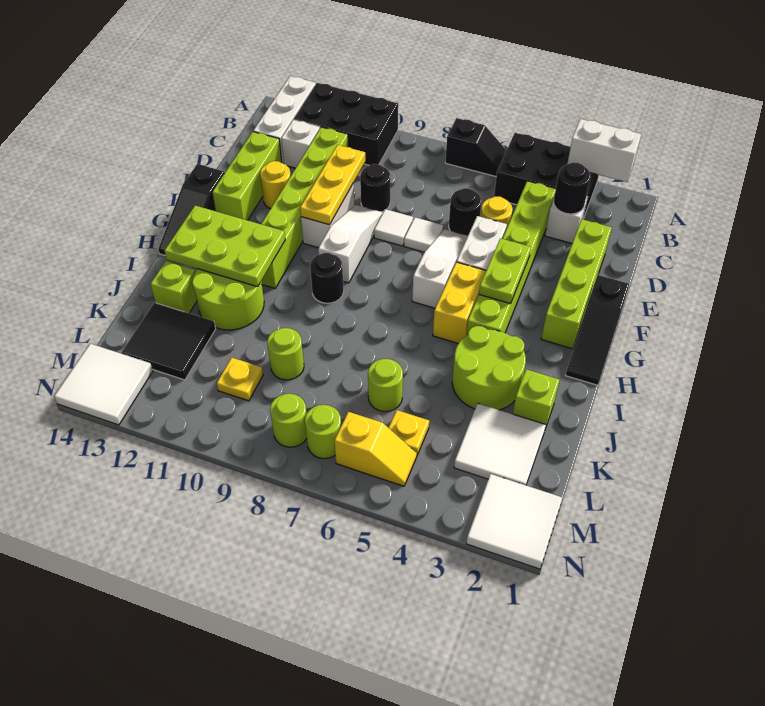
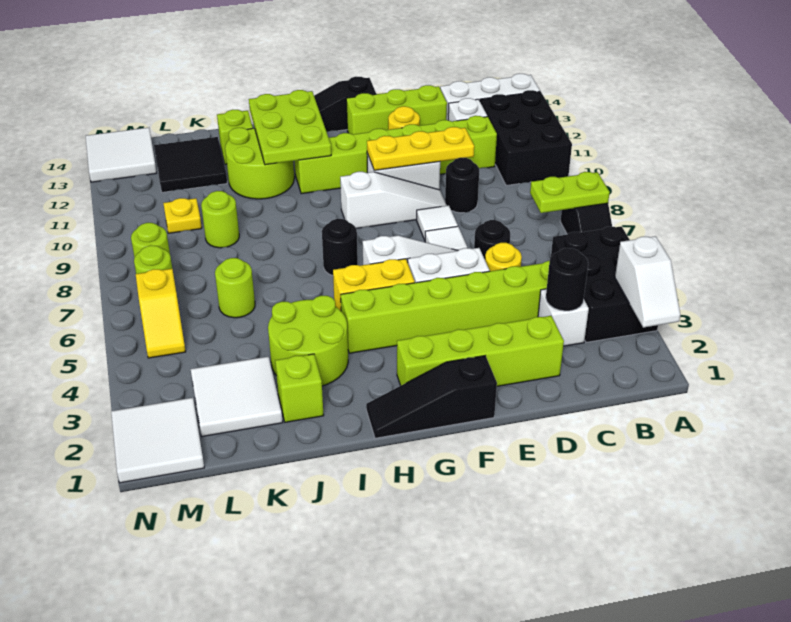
white 1x2 brick [567,119,641,182] -> white 1x2 slope [615,236,680,328]
lime 1x2 plate [479,238,531,304] -> lime 1x2 plate moved to [530,172,610,213]
black 1x1 round brick [310,253,344,303] -> black 1x1 round brick moved to [322,219,358,276]
yellow 1x1 plate [389,410,429,455] -> none

